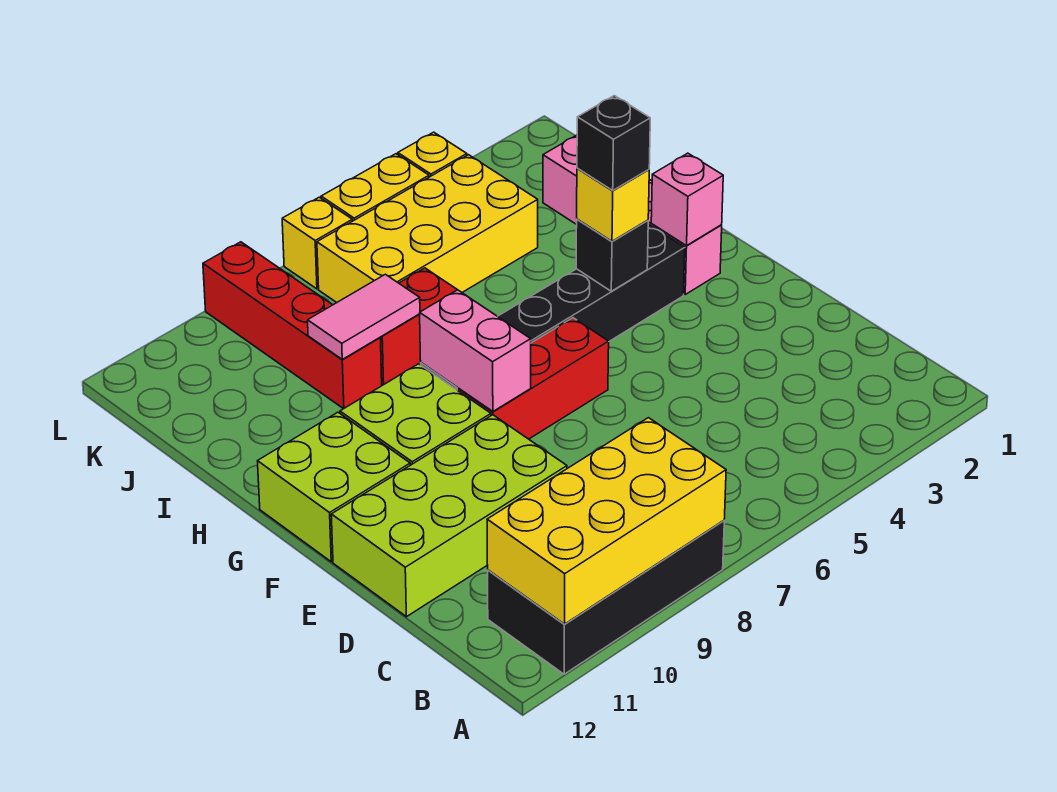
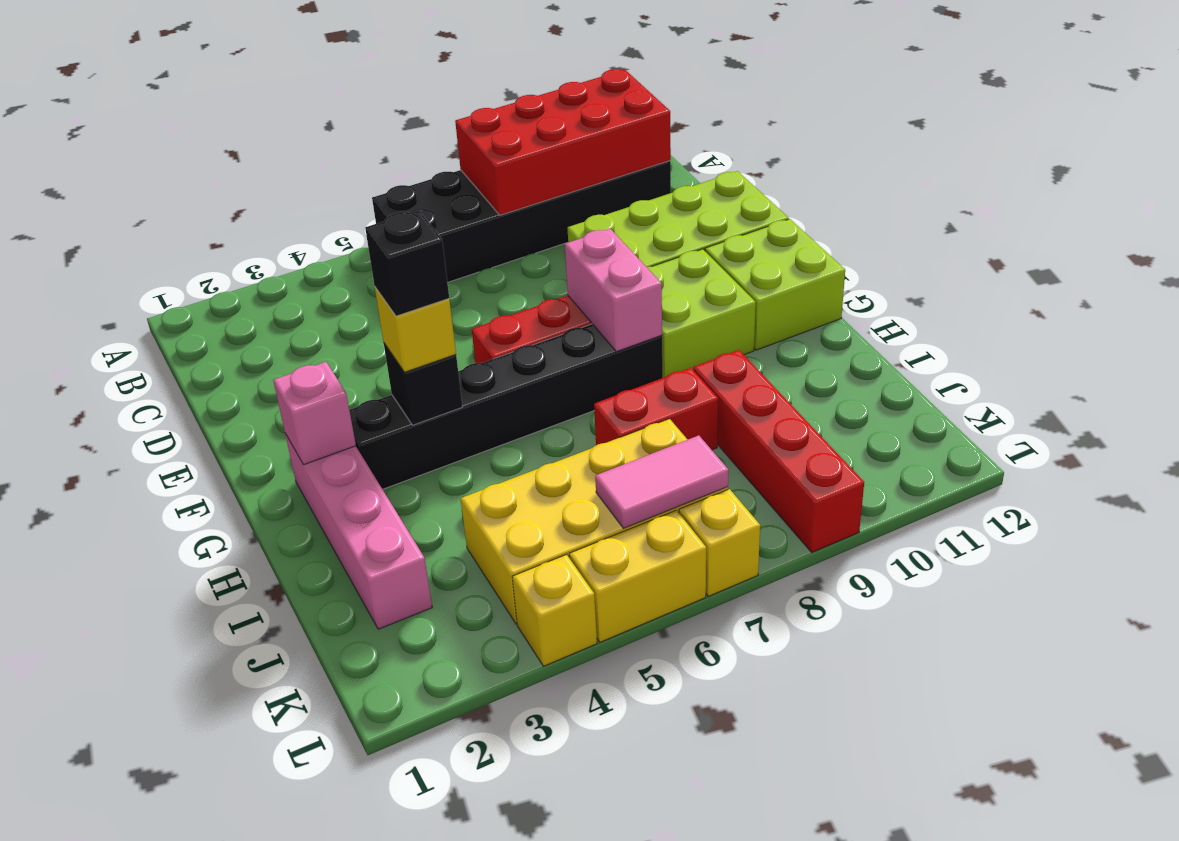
black 2x4 brick [488,521,724,674] -> black 2x6 brick [372,161,671,283]
yellow 2x4 brick [487,418,726,624] -> red 2x4 brick [455,69,671,215]
pink 1x2 tile [308,274,420,359] -> pink 1x2 tile moved to [595,435,728,528]

